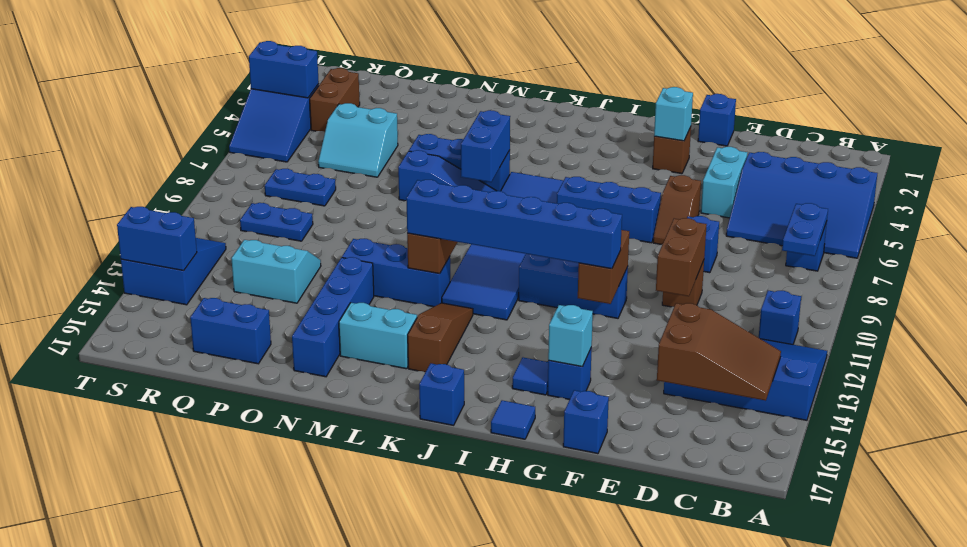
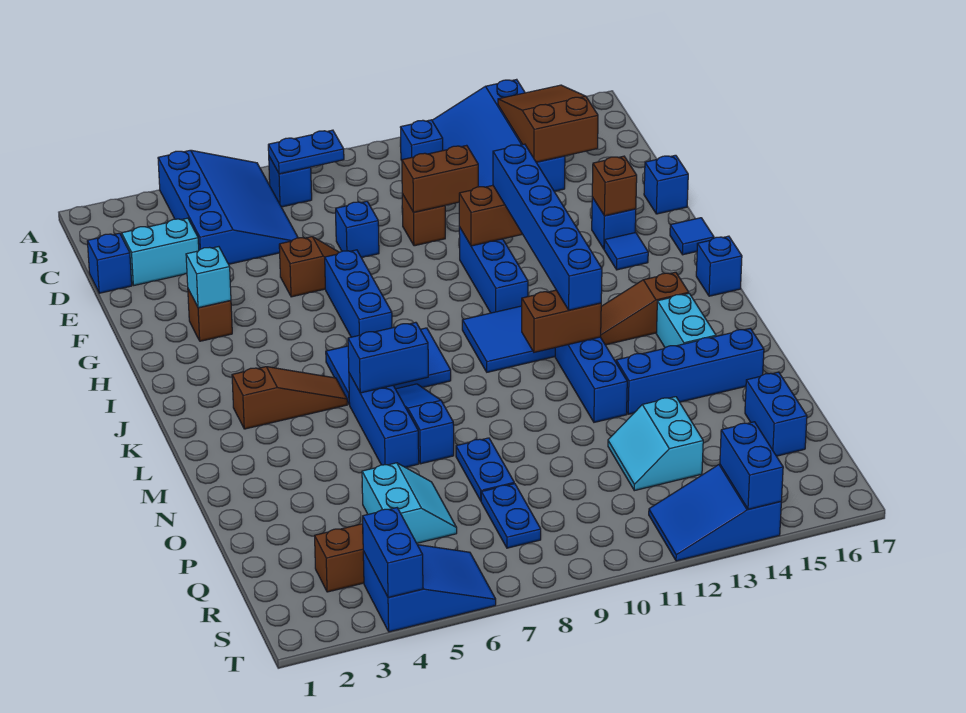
cyan 1x2 brick [701,147,747,218] -> cyan 1x2 brick moved to [122,218,199,286]
blue 1x1 brick [698,94,736,146] -> blue 1x1 brick moved to [87,233,132,293]
cyan 1x1 brick [548,305,593,366] -> brown 1x1 brick [592,156,637,216]
none -> brown 1x3 slope [232,367,347,429]
blue 1x2 plate [240,203,313,241] -> blue 1x2 plate moved to [456,438,514,501]

